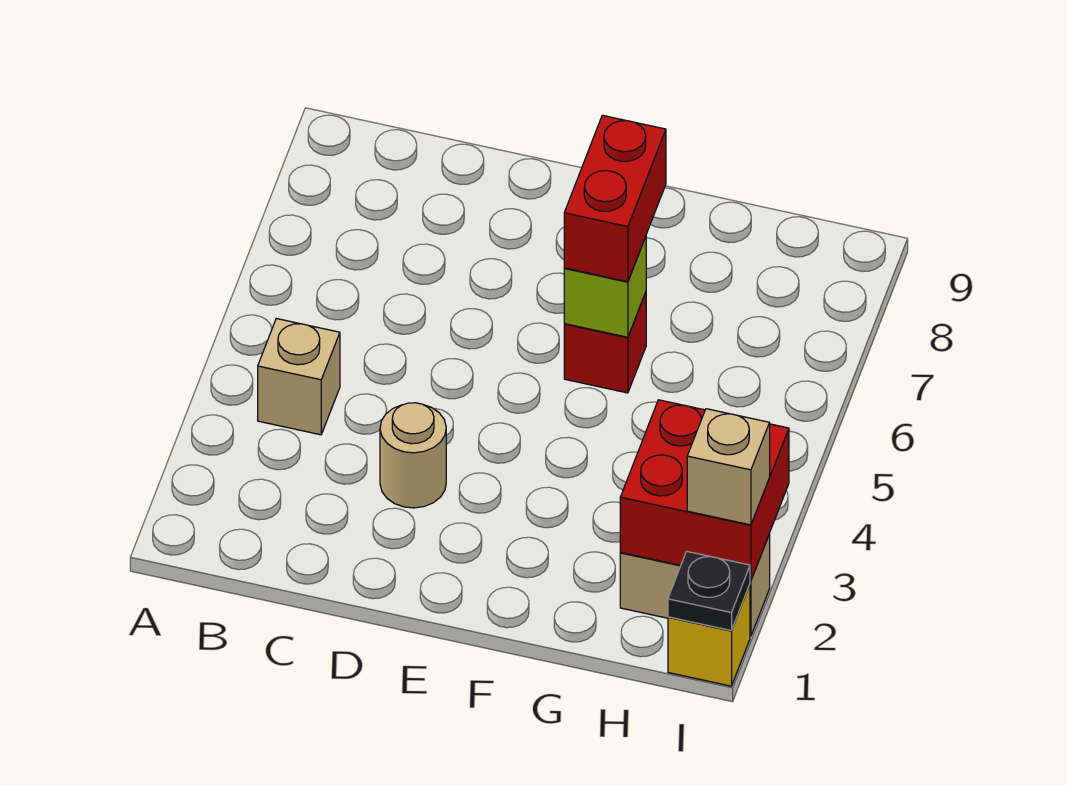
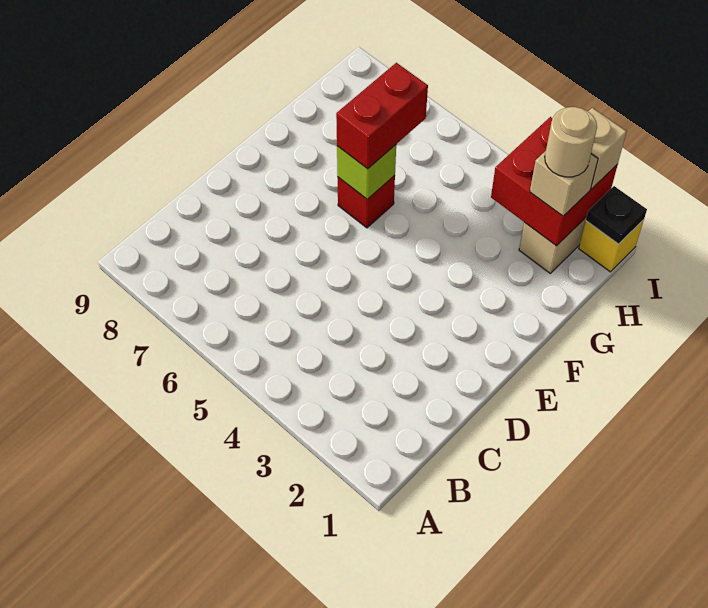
tan 1x1 brick [258,319,340,435] -> tan 1x1 brick moved to [530,151,598,216]
tan 1x1 round brick [380,403,446,508] -> tan 1x1 round brick moved to [545,107,597,177]
red 1x2 brick [564,115,666,282] -> red 1x2 brick turned to [336,63,428,169]

